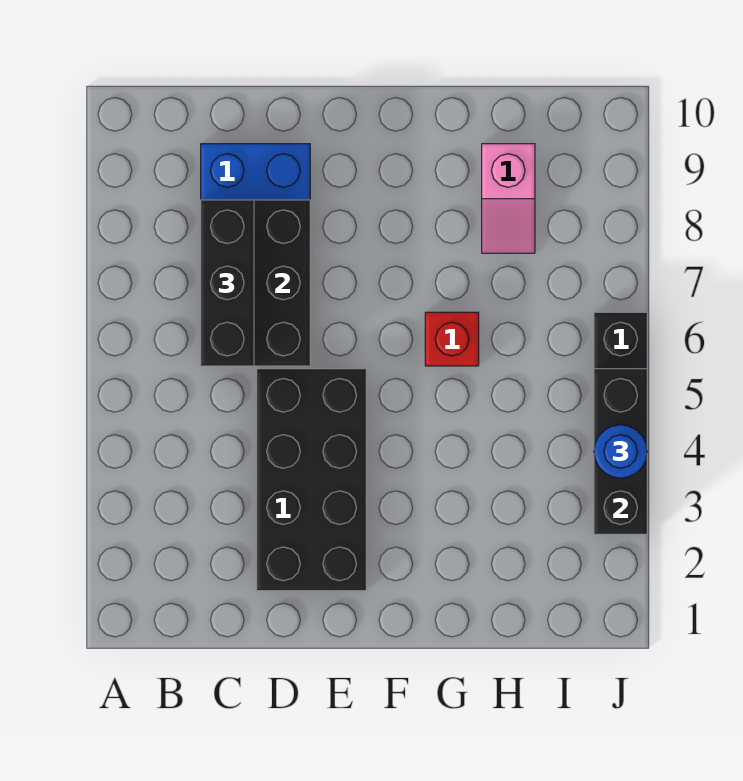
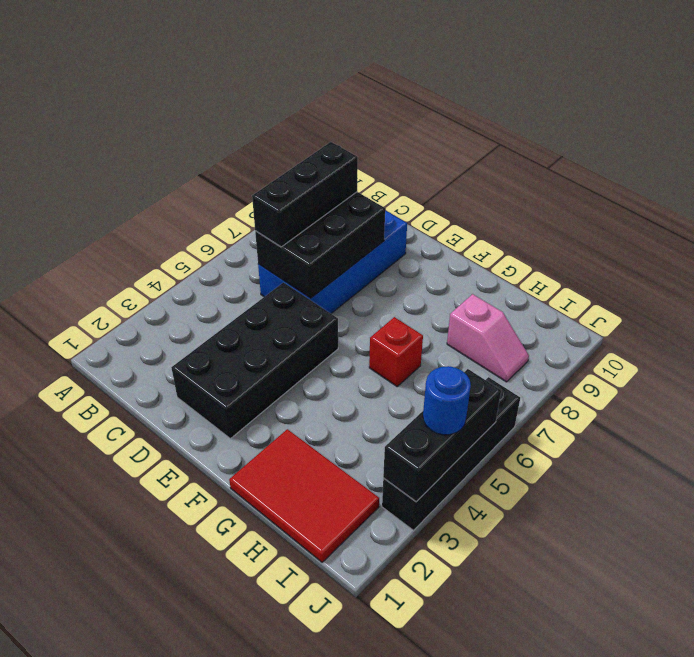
none -> red 2x3 tile [229,429,379,562]
pink 1x2 slope [482,144,535,253] -> pink 1x2 slope turned to [447,294,529,382]

